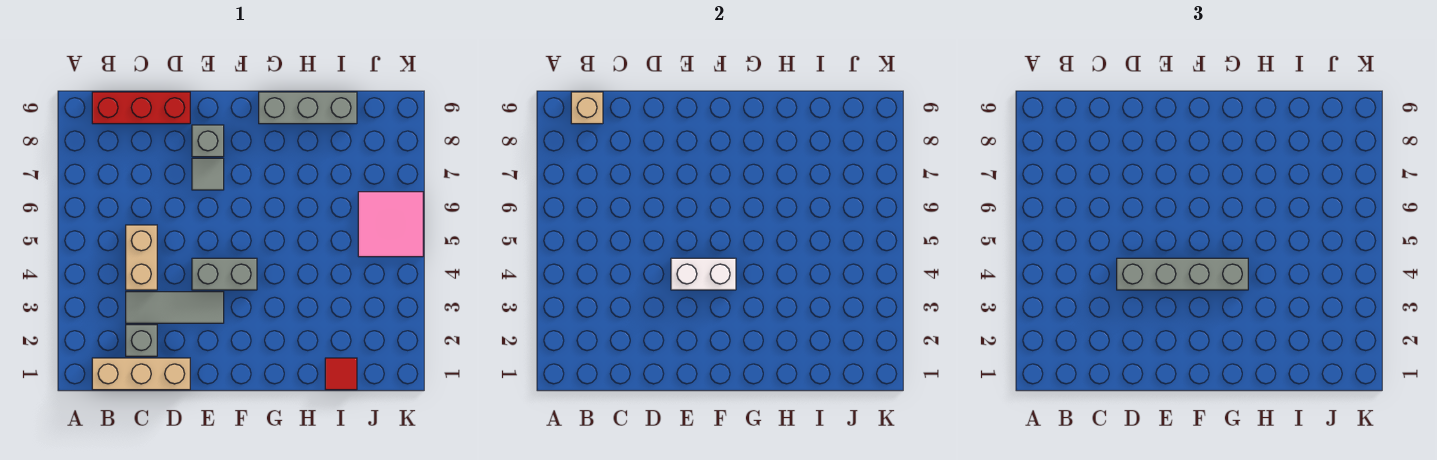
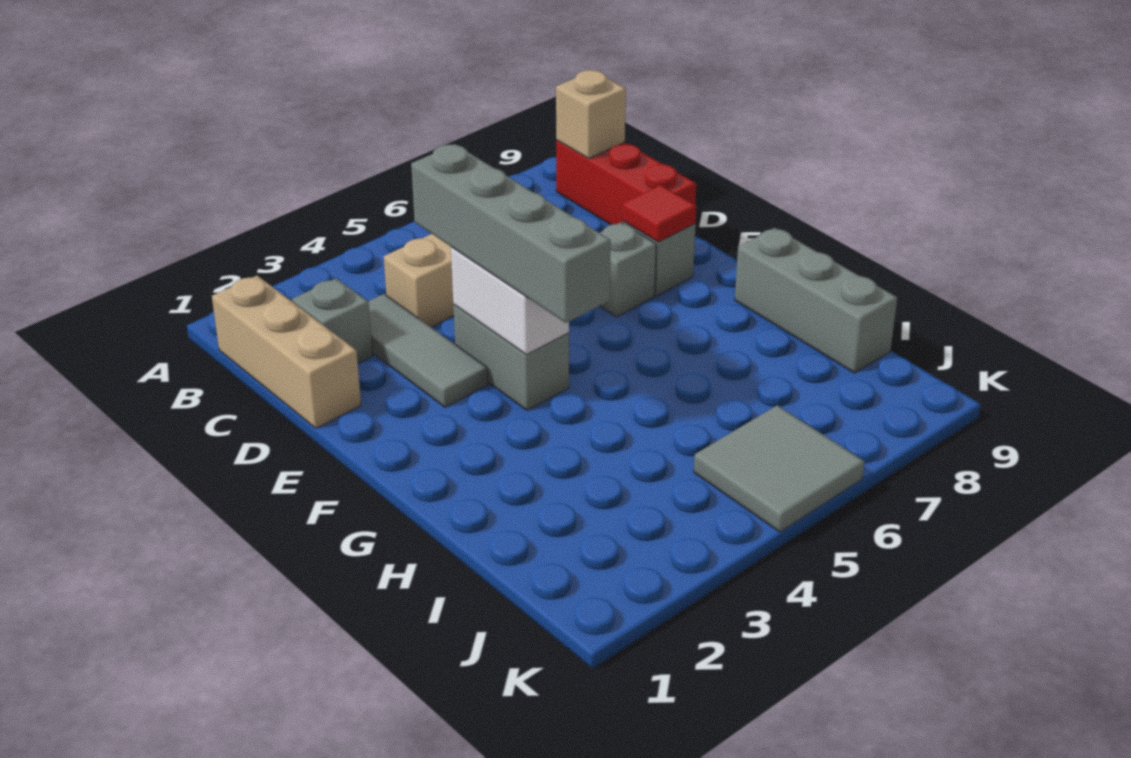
grey 1x1 tile [192,158,224,190] -> grey 1x1 brick [600,222,656,317]
red 1x1 tile [325,358,357,390] -> red 1x1 tile moved to [623,185,696,242]
pink 2x2 tile [358,192,423,257] -> grey 2x2 tile [694,405,864,532]

